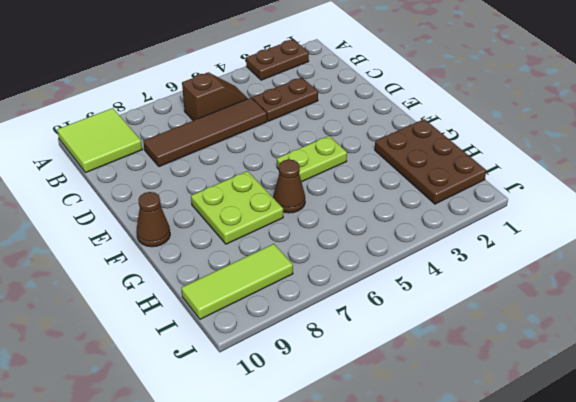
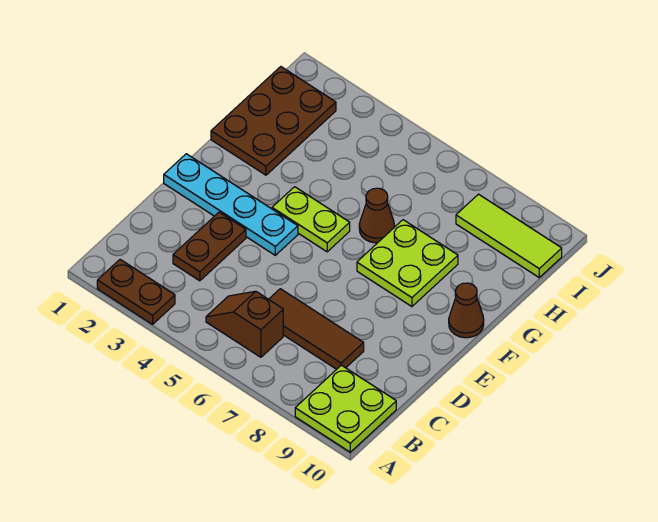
lime 2x2 tile [57,108,142,173] -> lime 2x2 plate [295,365,396,452]
brown 1x2 plate [252,77,318,121] -> brown 1x2 plate turned to [173,212,246,281]
brown 1x4 tile [143,98,267,167] -> brown 1x3 tile [269,289,364,369]
none -> cyan 1x4 plate [164,154,298,255]

